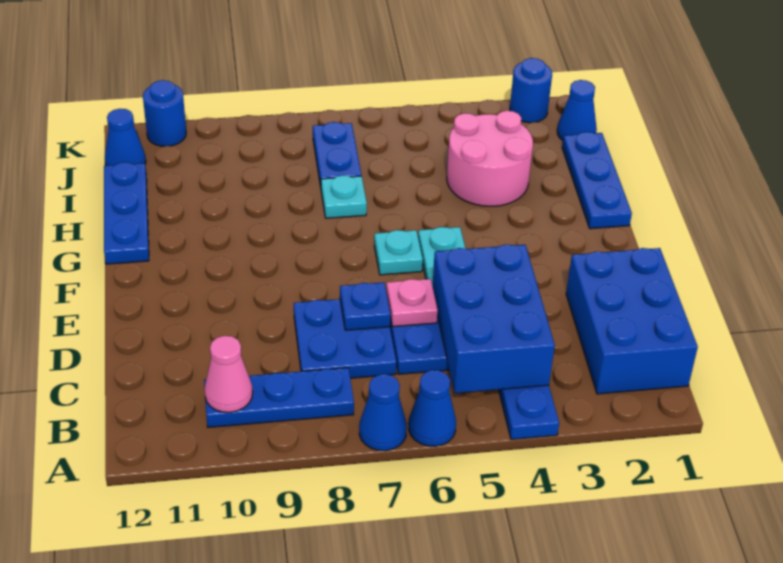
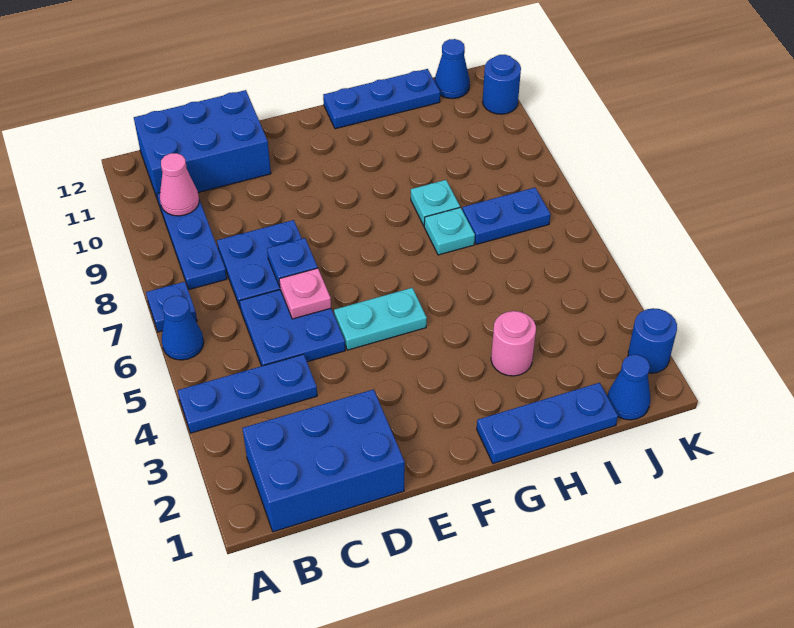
blue 1x1 cone [359,374,407,451] -> blue 1x1 plate [146,282,197,332]
blue 2x3 brick [432,245,555,393] -> blue 2x3 brick moved to [134,90,271,200]
cyan 1x1 plate [374,230,423,275] -> cyan 1x1 plate moved to [411,180,460,226]
pink 2x2 round brick [447,111,533,206] -> pink 1x1 round brick [491,311,536,376]

